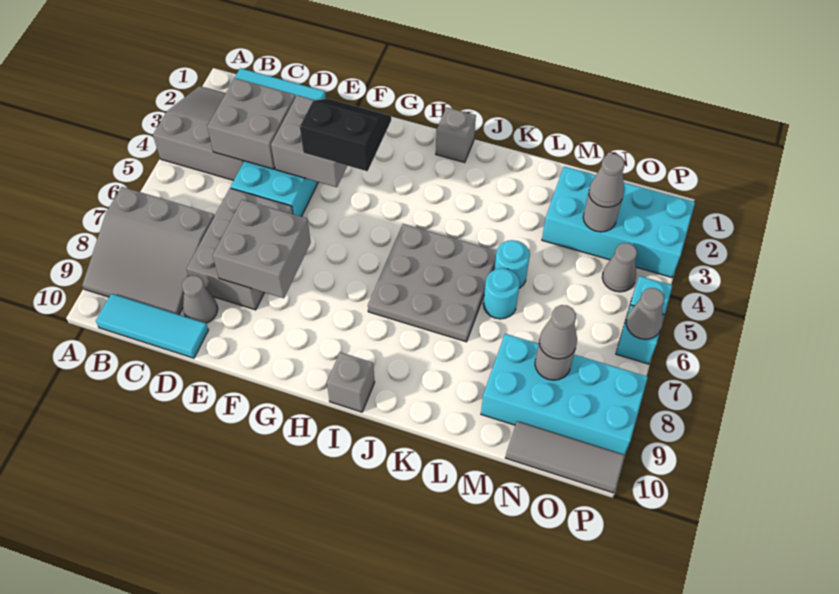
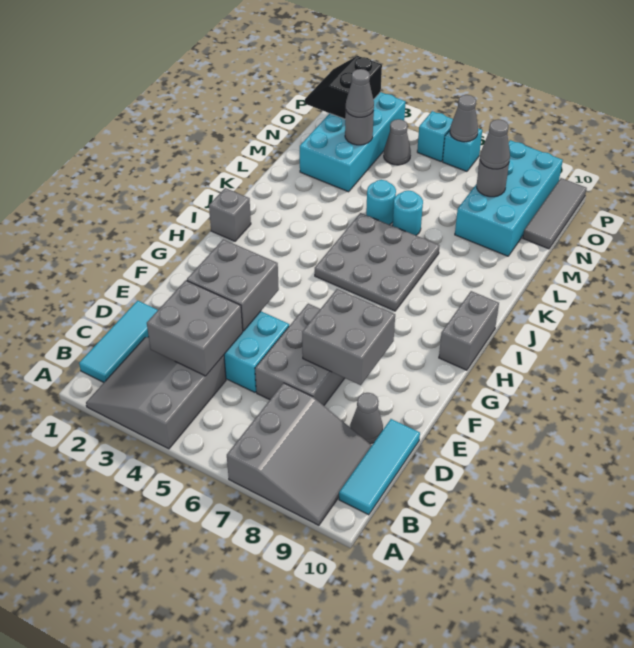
grey 2x3 brick [187,188,293,310] -> grey 2x3 brick turned to [255,304,345,405]
black 2x2 slope [300,99,391,171] -> black 2x2 slope moved to [305,56,382,119]
grey 1x1 brick [327,352,375,412] -> grey 1x2 brick [439,291,499,370]

